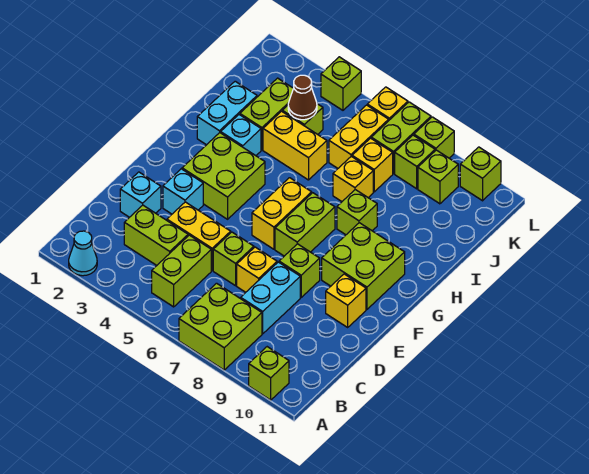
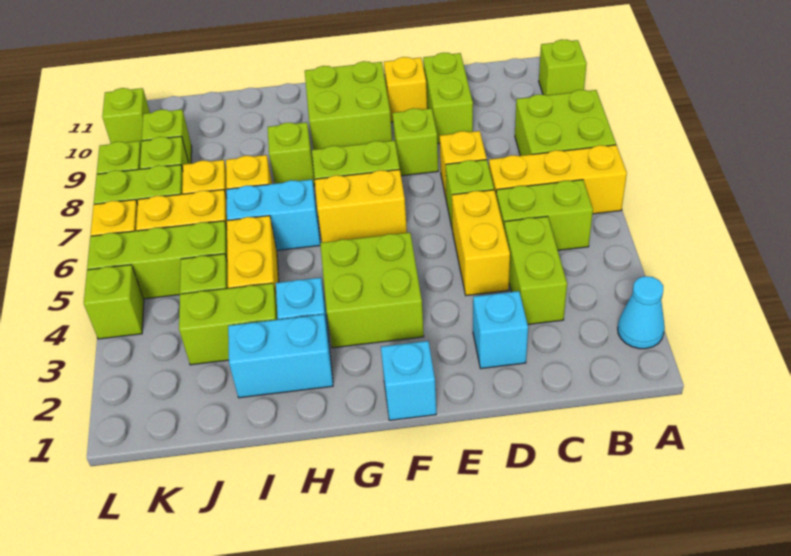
none -> yellow 1x3 brick [489,145,627,214]
cyan 1x2 brick [241,262,300,334] -> cyan 1x2 brick moved to [226,180,320,251]
none -> lime 1x2 brick [423,53,473,144]
cyan 1x1 brick [163,169,203,214] -> cyan 1x1 brick moved to [381,341,436,420]
brown 1x1 cone [288,75,317,120] -> none
none -> lime 1x3 brick [87,221,227,299]

